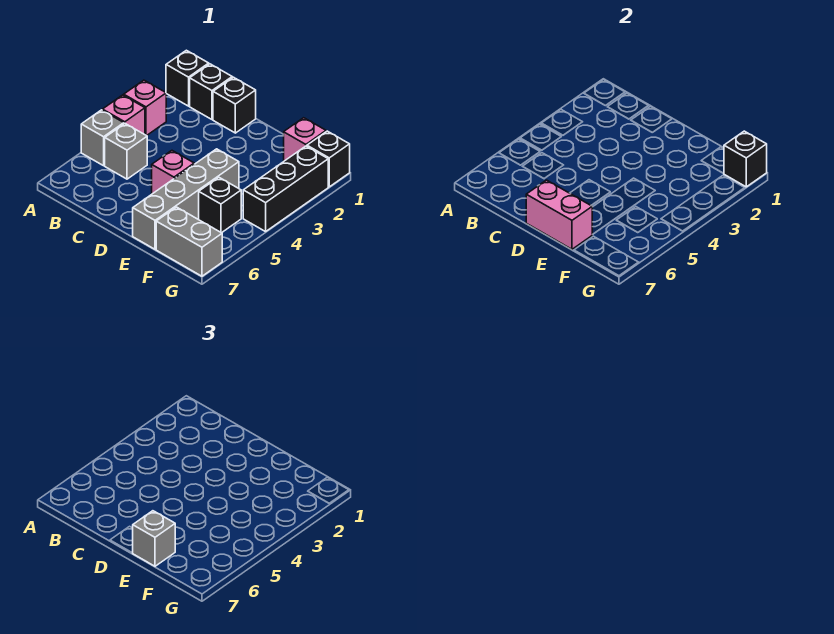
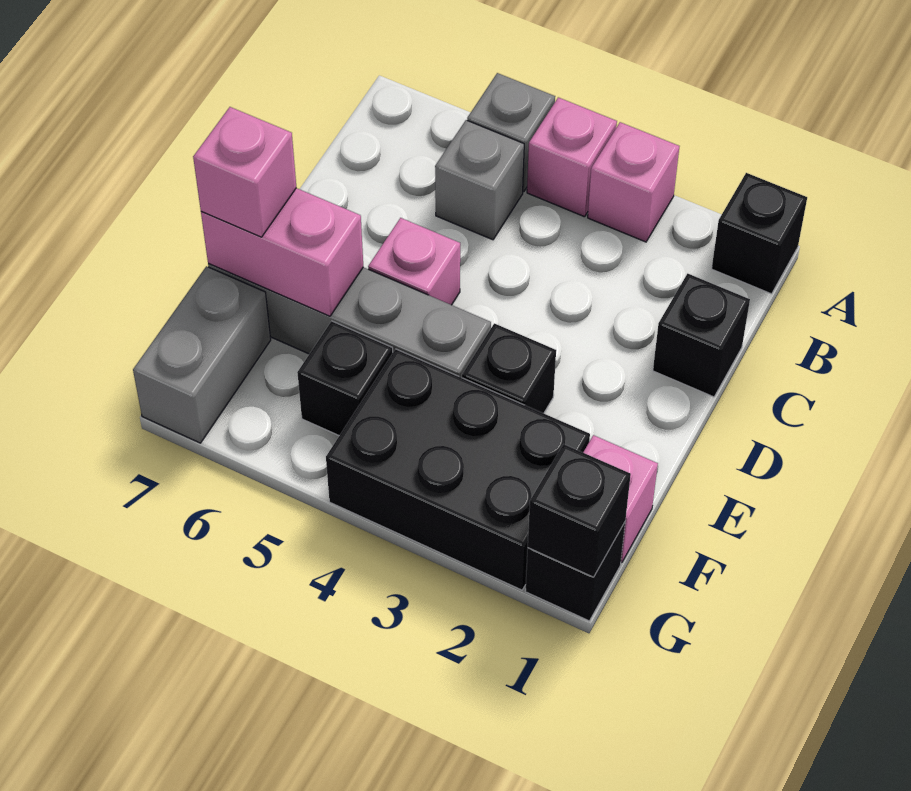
black 1x1 brick [190,64,232,119] -> black 1x1 brick moved to [462,323,556,413]
pink 1x2 brick [526,180,592,249] -> pink 1x2 brick turned to [201,188,363,316]
grey 1x1 brick [133,511,175,566] -> pink 1x1 brick [193,107,296,237]
black 1x3 brick [243,146,328,232] -> black 2x3 brick [326,349,590,590]

